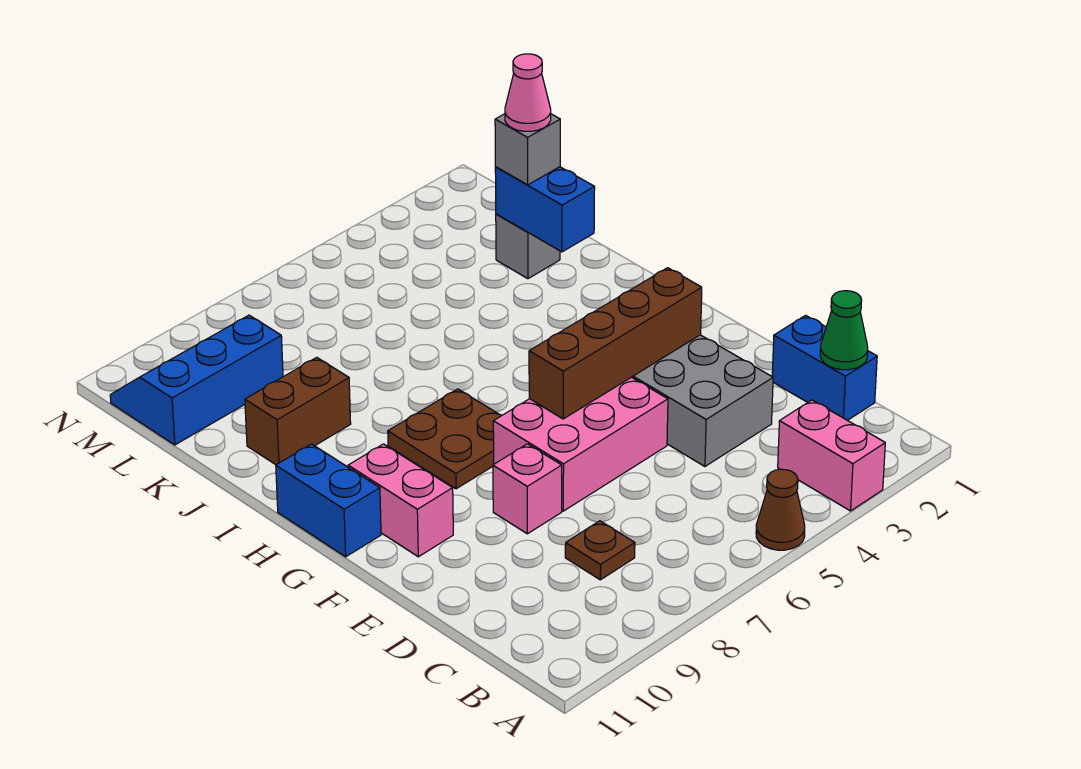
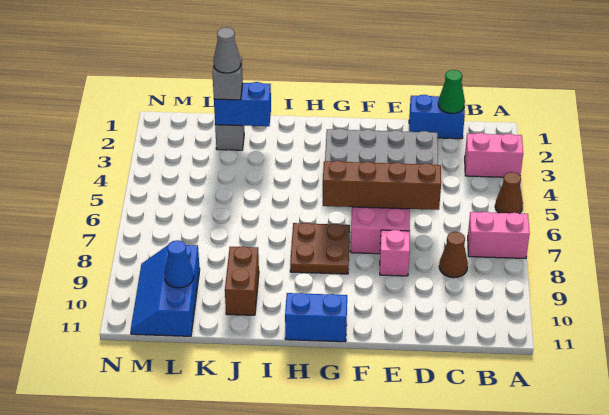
brown 1x1 plate [565,521,635,580] -> brown 1x1 cone [439,232,468,278]
brown 1x4 brick [529,268,702,419] -> brown 1x4 brick turned to [323,161,441,210]
pink 1x2 brick [348,444,453,557] -> pink 1x2 brick moved to [468,212,530,259]
pink 1x1 cone [505,54,551,131] -> grey 1x1 cone [213,27,241,73]
none -> blue 1x1 cone [164,240,194,288]

